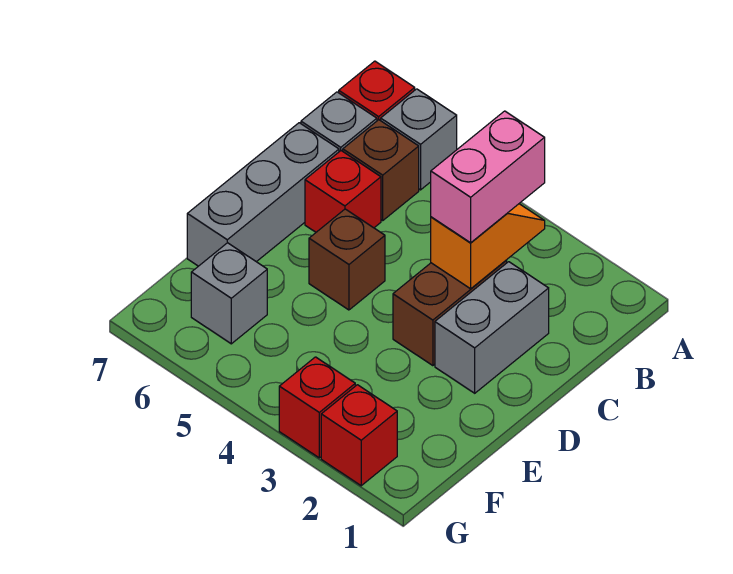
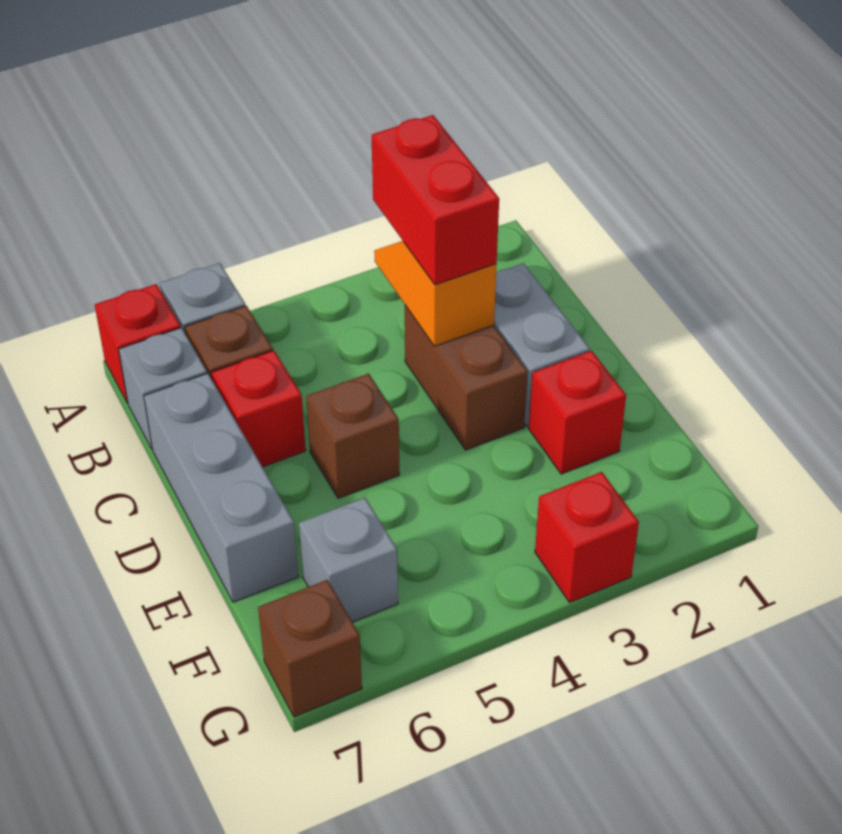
pink 1x2 brick [431,111,545,243] -> red 1x2 brick [372,115,499,285]
red 1x1 brick [321,385,397,486] -> red 1x1 brick moved to [529,351,626,474]
none -> brown 1x1 brick [258,580,362,717]

